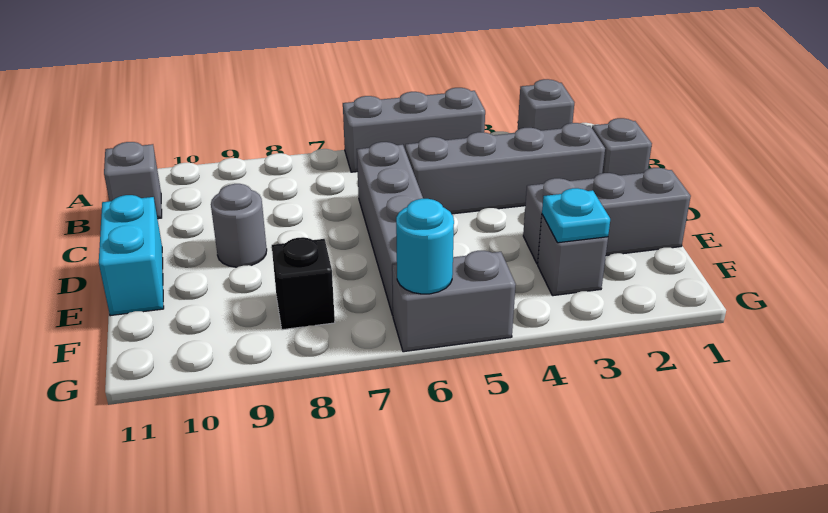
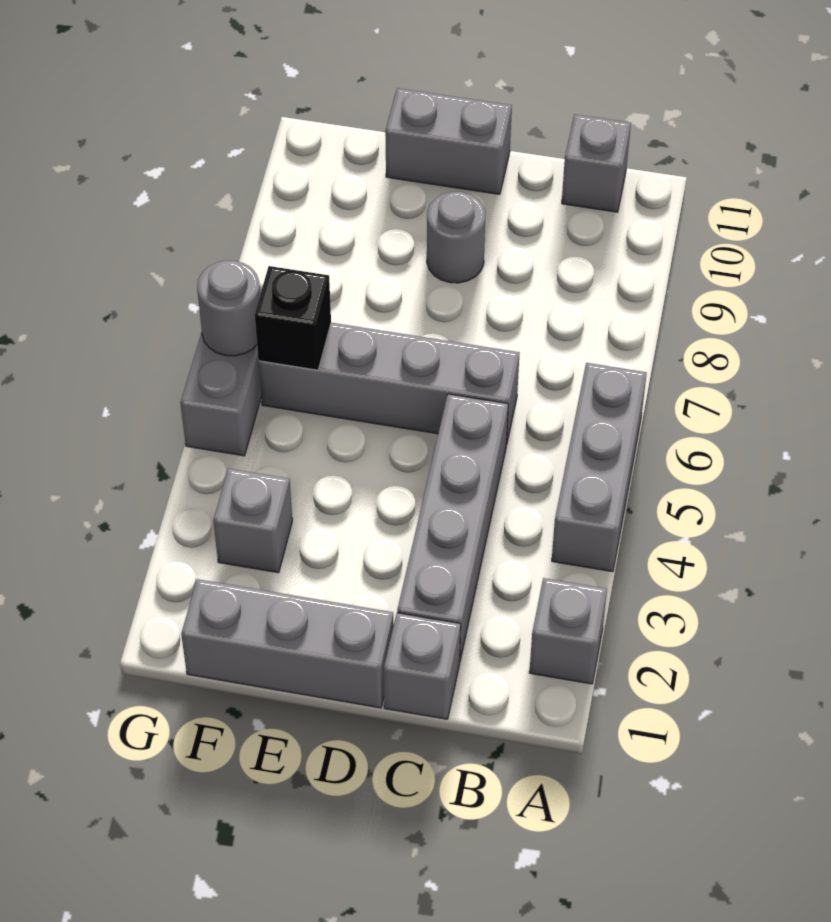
cyan 1x2 brick [99,195,164,316] -> grey 1x2 brick [385,88,512,194]
grey 1x3 brick [523,168,691,264] -> grey 1x3 brick turned to [181,579,394,708]
cyan 1x1 plate [542,188,610,243] -> none
black 1x1 brick [272,237,335,330] -> black 1x1 brick moved to [255,266,331,370]
cyan 1x1 round brick [396,199,454,294] -> grey 1x1 round brick [197,261,260,356]

